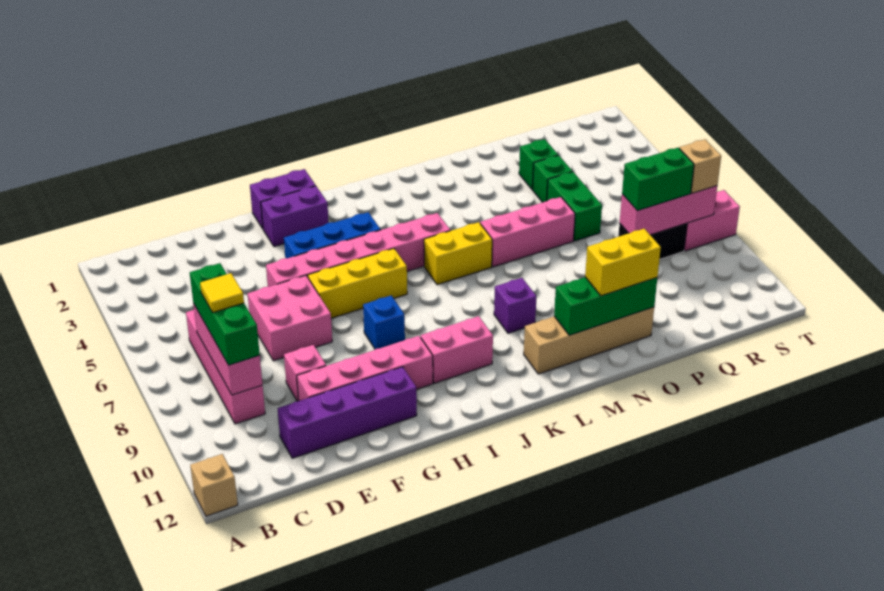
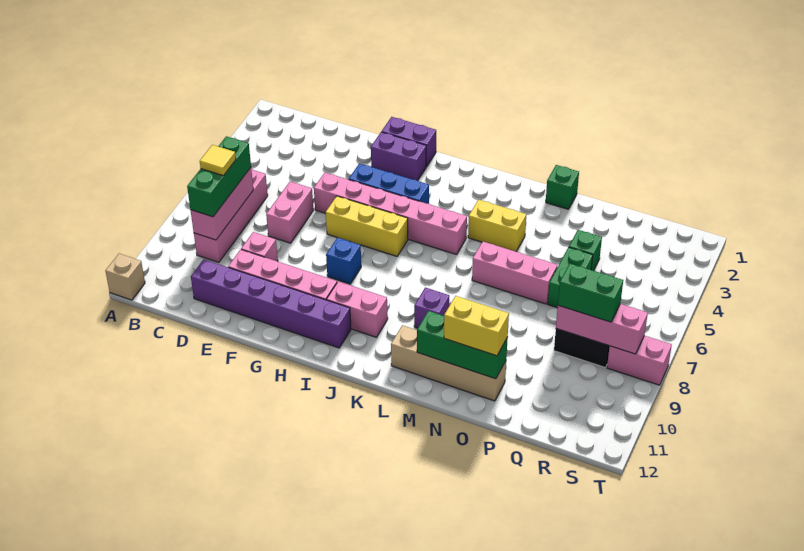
purple 1x4 brick [278,367,417,458] -> purple 1x6 brick [191,259,351,348]
pink 2x2 brick [248,275,332,361] -> pink 1x2 brick [266,182,314,243]
yellow 1x2 brick [424,222,492,285] -> yellow 1x2 brick moved to [468,200,526,252]
green 1x1 brick [519,139,558,190] -> green 1x1 brick moved to [546,165,579,209]
tan 1x1 brick [679,139,721,193] -> none

